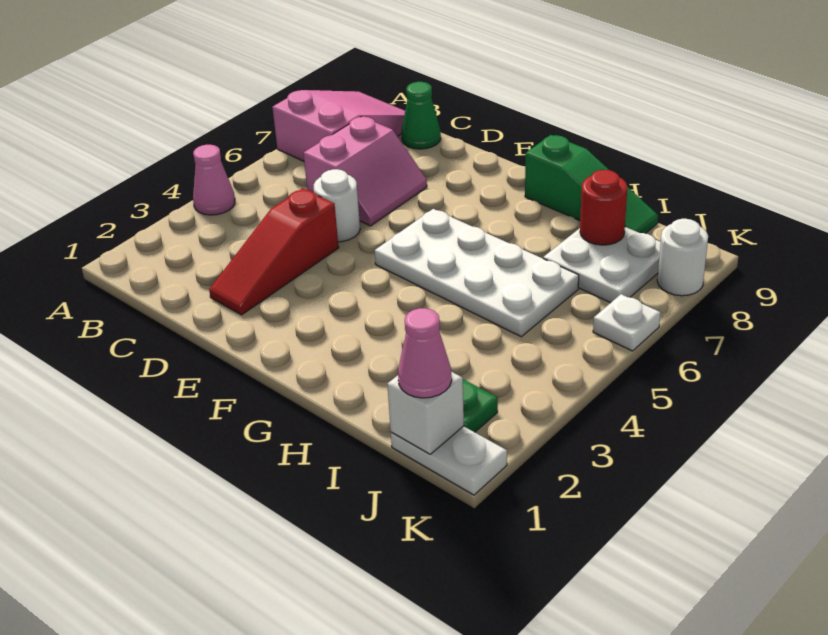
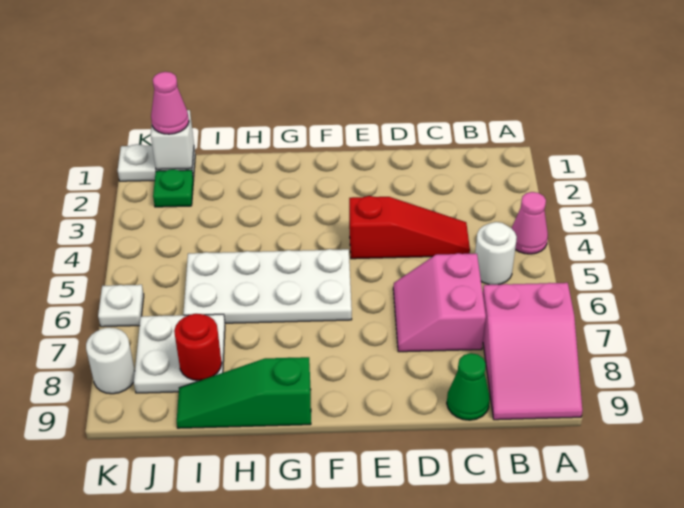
red 1x3 slope [209,188,339,315] -> red 1x3 slope turned to [349,196,470,259]
white 1x1 round brick [314,169,360,242] -> white 1x1 round brick moved to [475,222,517,285]

